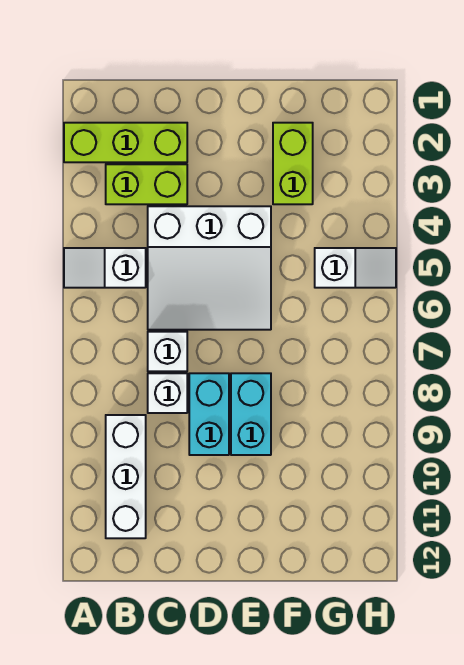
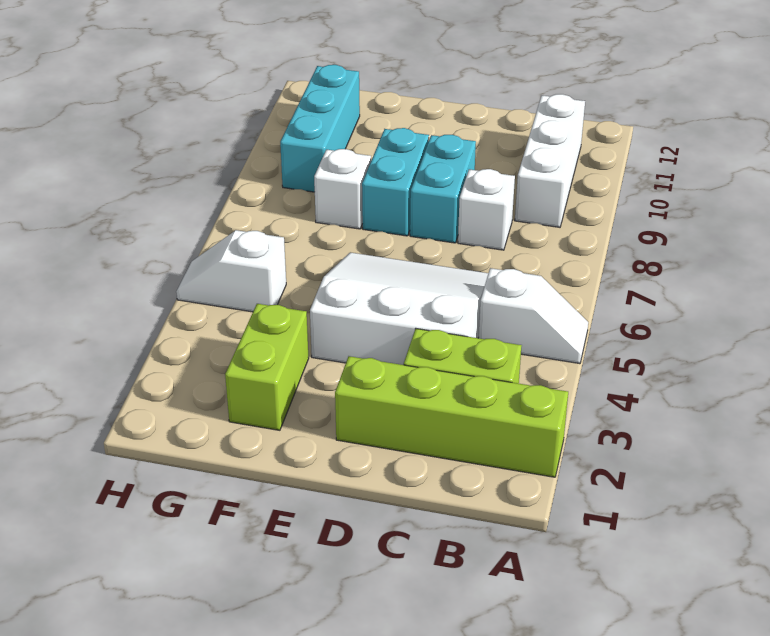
lime 1x3 brick [64,123,187,162] -> lime 1x4 brick [335,356,568,477]
white 1x1 brick [148,332,187,371] -> white 1x1 brick moved to [314,149,371,229]
none -> cyan 1x3 brick [280,65,360,192]

